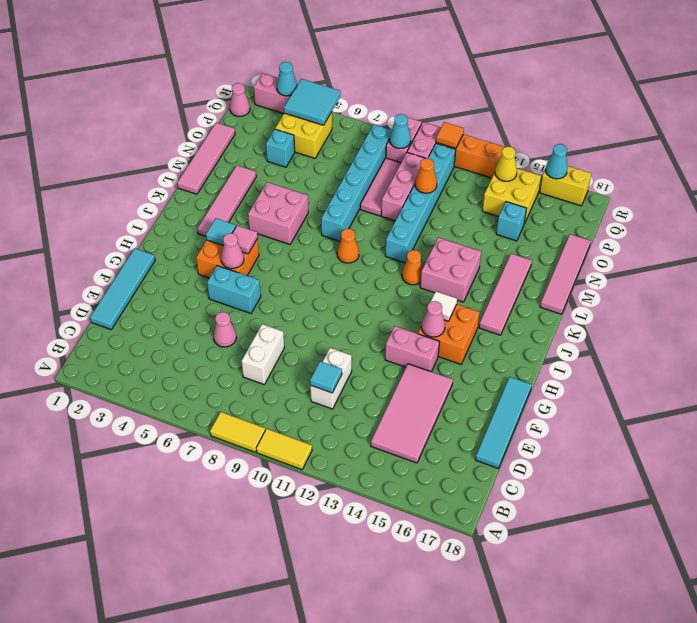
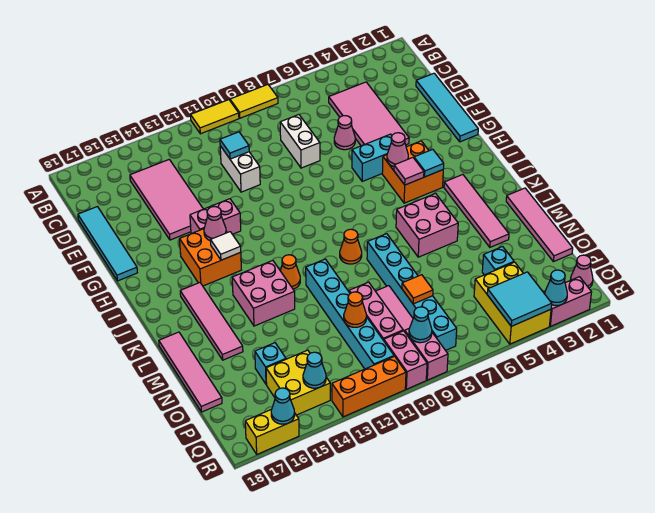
none -> pink 2x4 tile [329,82,409,146]
yellow 2x2 brick [275,112,332,158] -> yellow 2x3 brick [474,262,551,344]
yellow 1x1 cone [495,147,517,181] -> cyan 1x1 cone [303,352,326,388]
orange 1x1 tile [436,122,464,148] -> orange 1x1 tile moved to [402,275,433,304]

